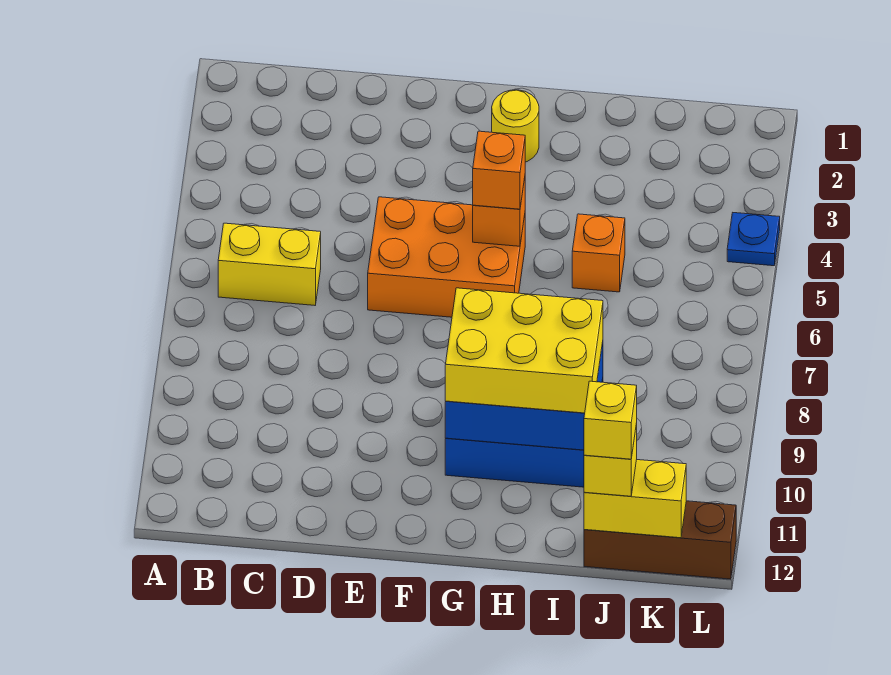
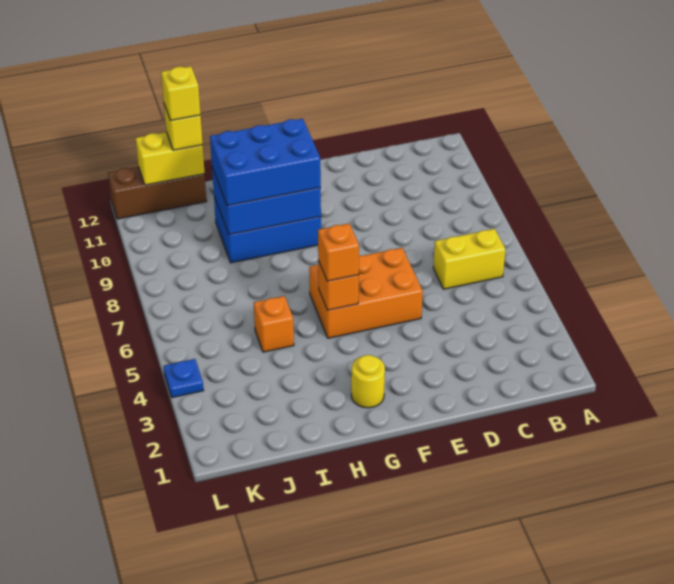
yellow 2x3 brick [445,288,603,413] -> blue 2x3 brick [210,119,321,206]

